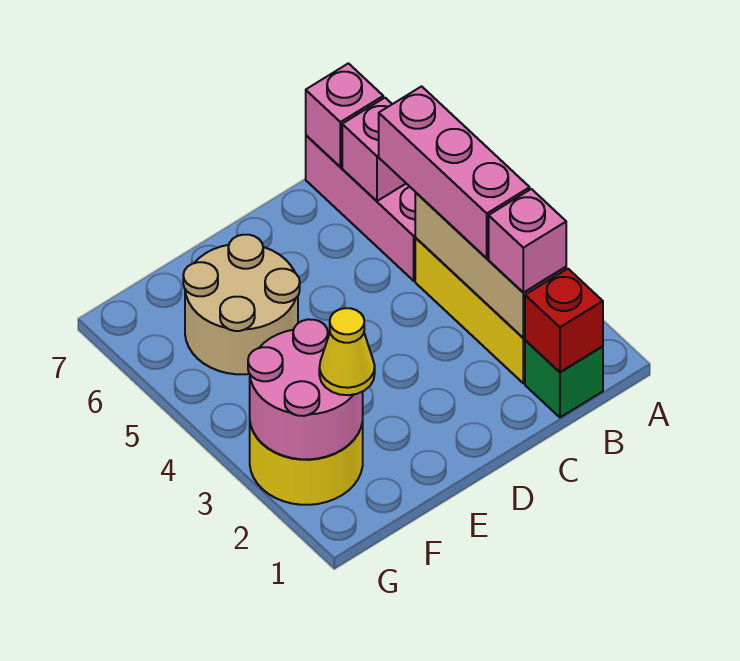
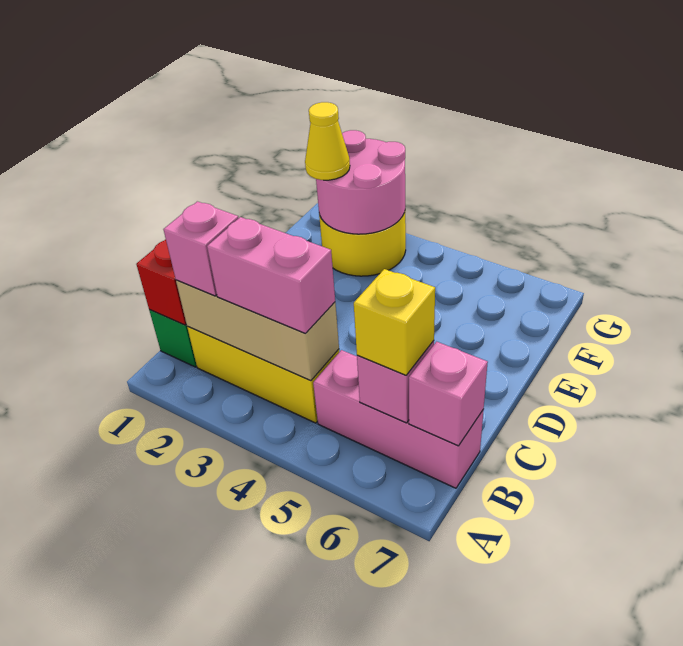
pink 1x3 brick [379,86,530,258] -> pink 1x2 brick [207,217,335,333]
none -> yellow 1x1 brick [354,269,435,375]
tan 2x2 round brick [183,235,300,374] -> none

